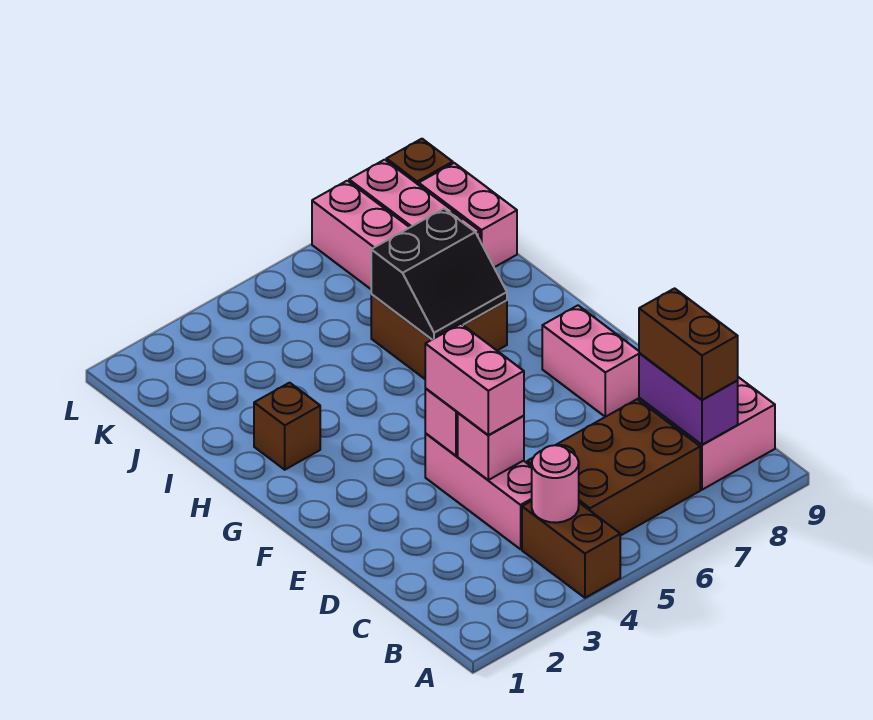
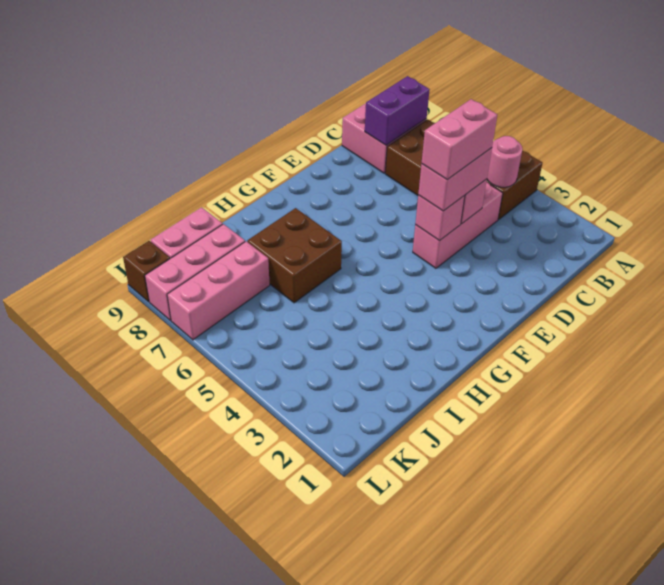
brown 1x2 brick [639,288,738,400] -> none
pink 1x2 brick [542,305,639,417] -> pink 1x2 brick moved to [422,99,497,180]
brown 1x1 brick [254,383,320,470] -> none
black 2x2 slope [371,209,507,340] -> none

